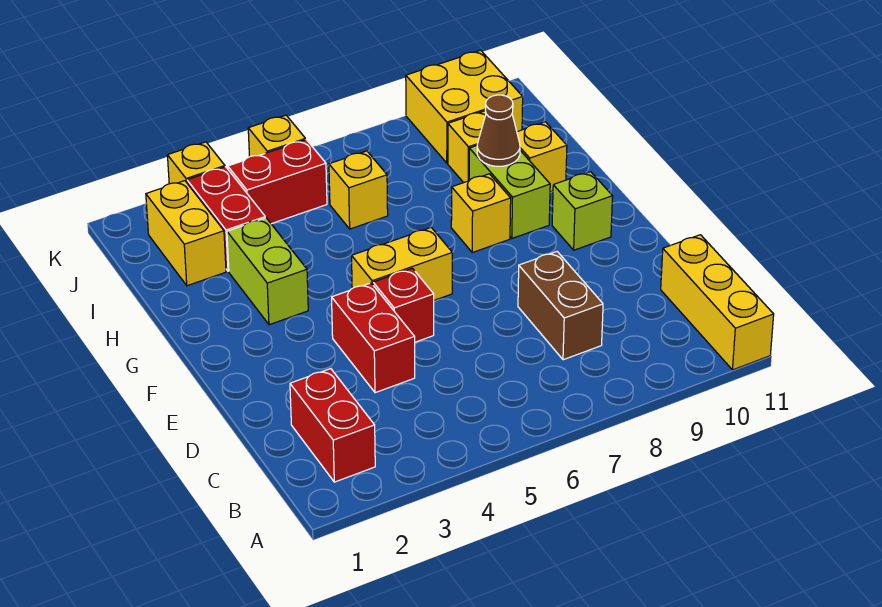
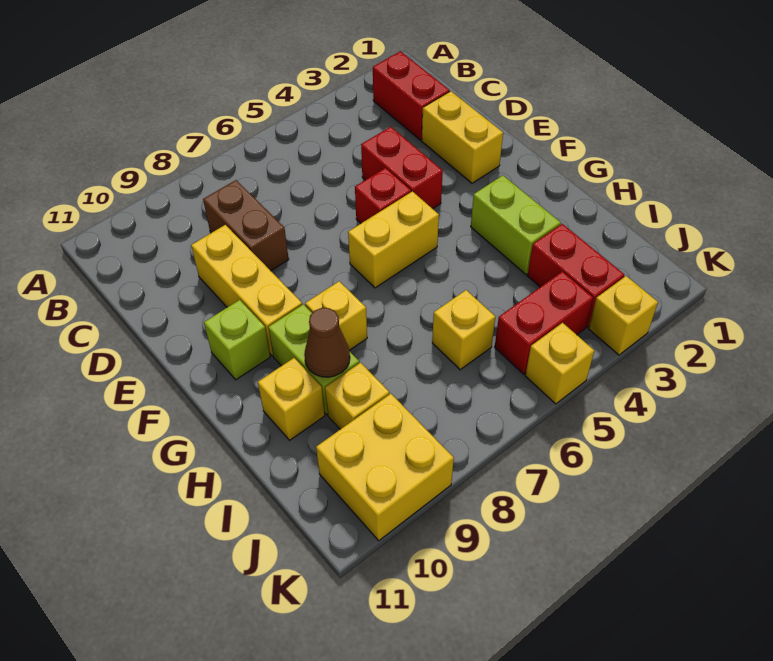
yellow 1x3 brick [661,235,774,370] -> yellow 1x3 brick moved to [191,225,302,356]
yellow 1x2 brick [146,181,226,286] -> yellow 1x2 brick moved to [422,91,503,183]

